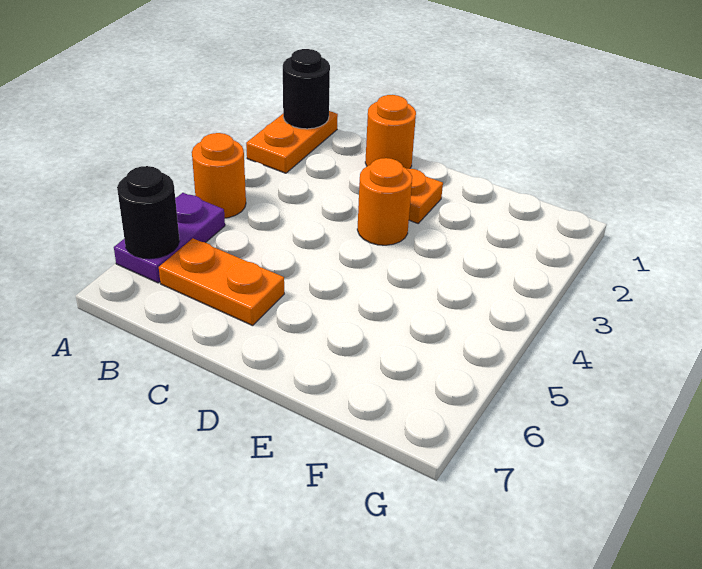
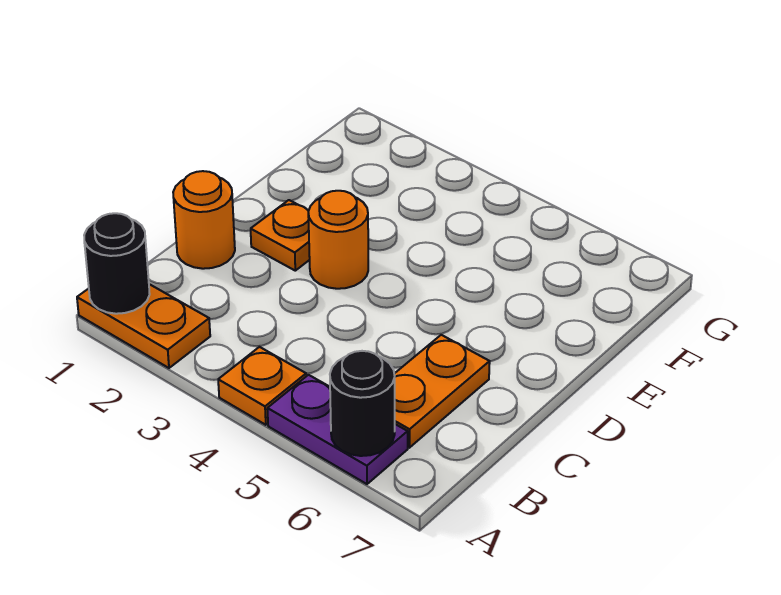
orange 1x1 round brick [192,133,246,218] -> orange 1x1 plate [218,347,306,425]

